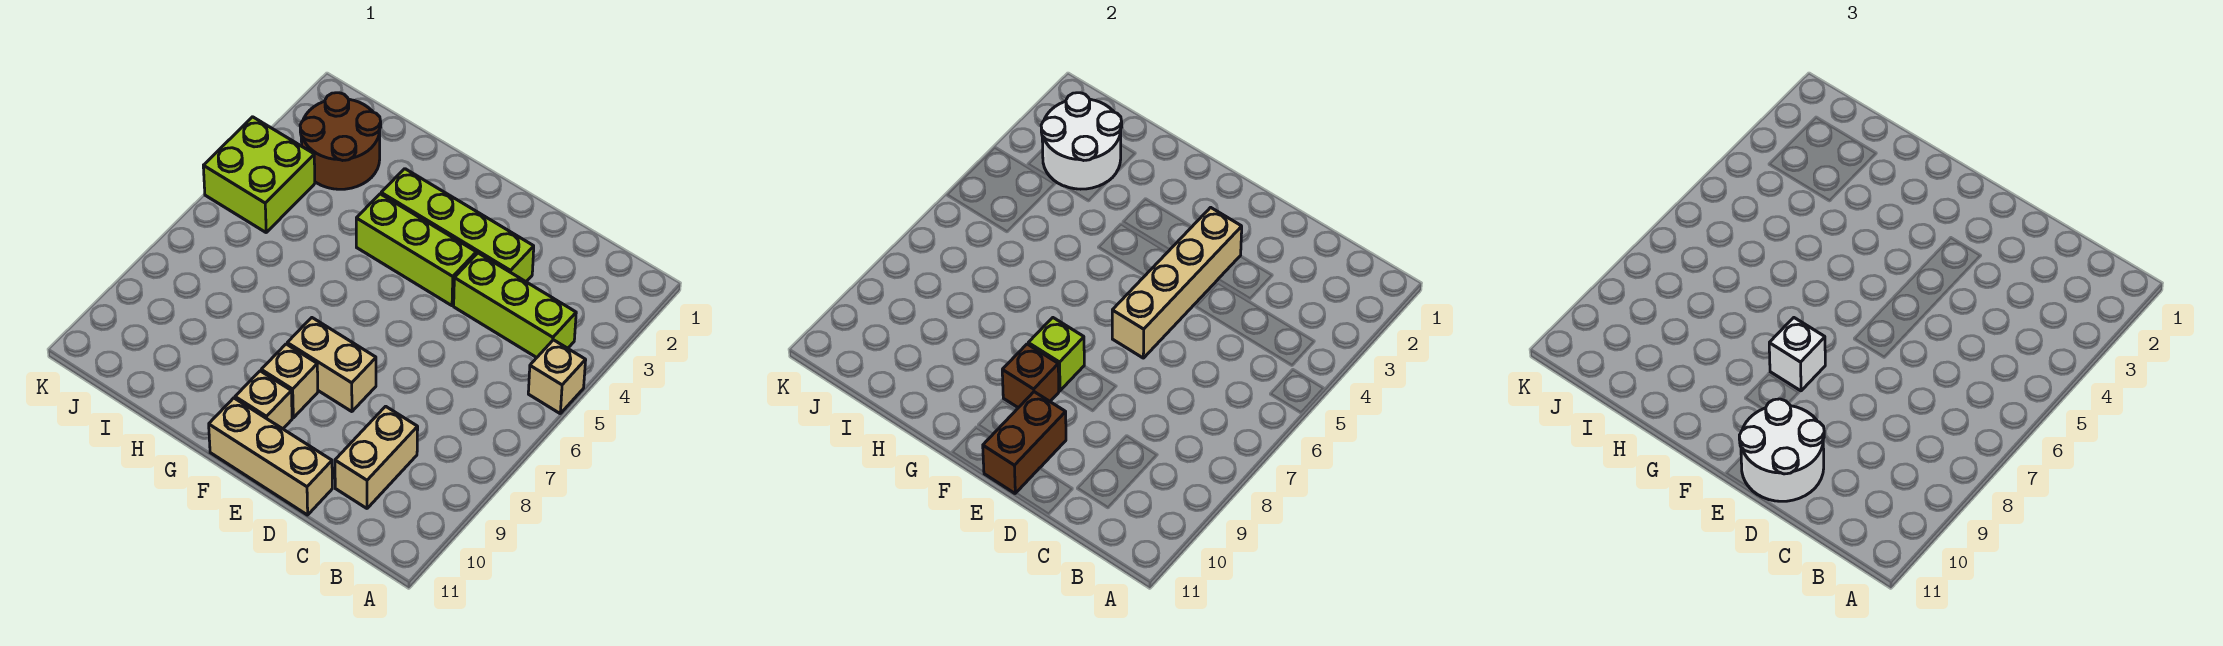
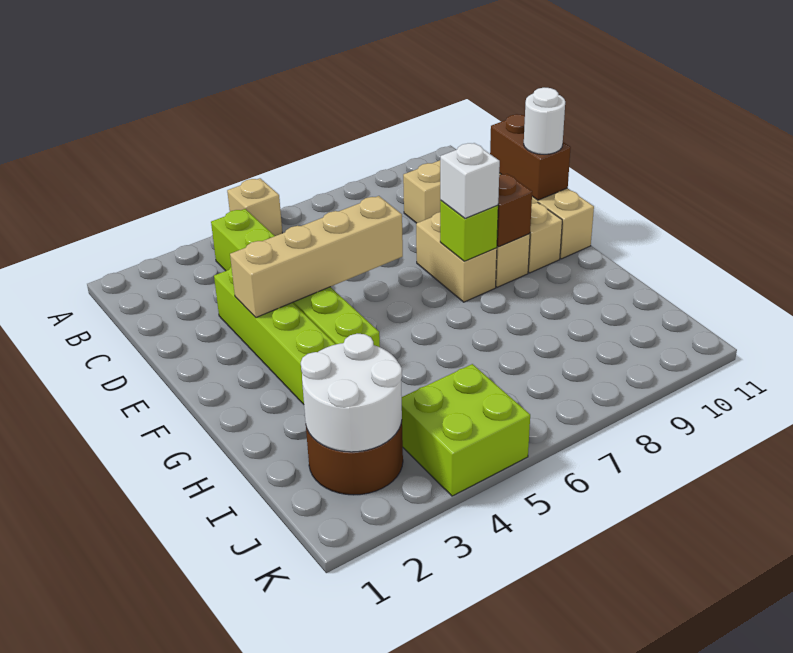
white 2x2 round brick [1739,399,1824,501] -> white 1x1 round brick [524,88,565,154]
brown 1x2 brick [983,392,1066,493] -> brown 1x2 brick turned to [490,114,571,200]

